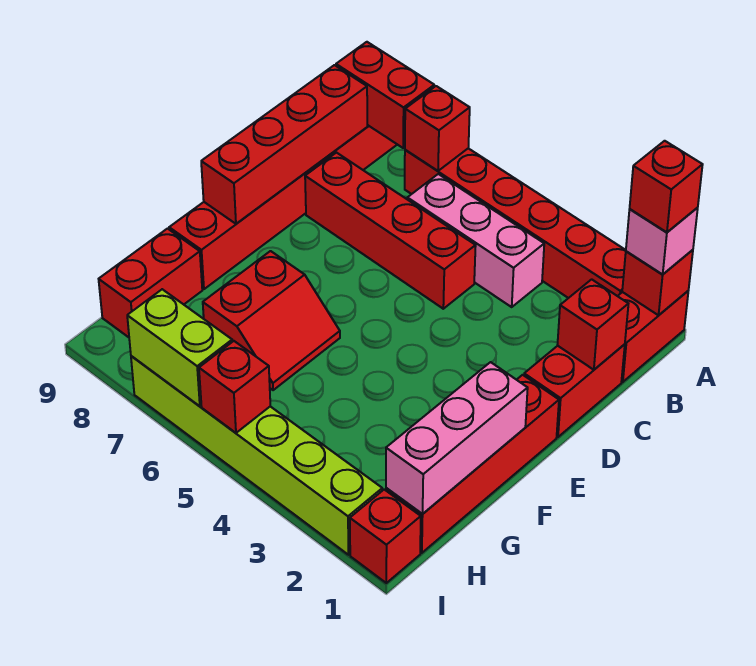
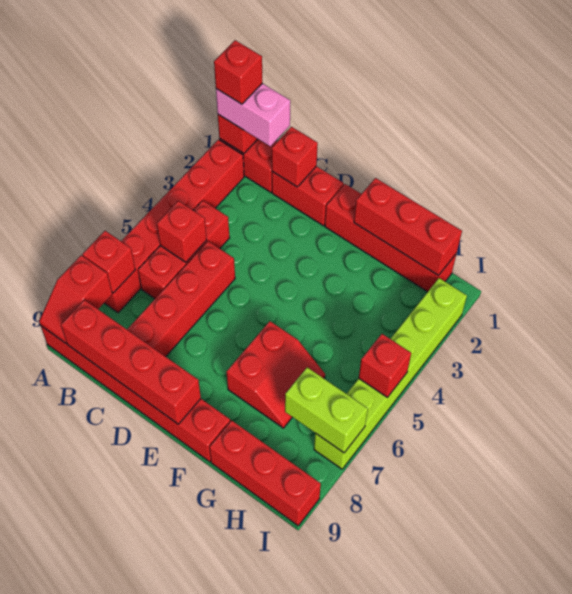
pink 1x1 brick [626,208,698,275] -> pink 1x2 brick [216,83,290,146]
red 1x2 brick [336,42,434,148] -> red 1x2 slope [39,255,112,343]
pink 1x3 brick [407,174,544,307] -> red 1x3 brick [138,201,230,299]
pink 1x3 brick [386,362,528,514] -> red 1x3 brick [354,178,462,276]
red 2x2 slope [203,251,340,390] -> red 2x2 slope turned to [227,321,325,428]
red 1x2 brick [99,229,202,337] -> red 1x3 brick [209,420,321,526]
red 1x1 brick [350,490,421,583] -> red 1x1 brick moved to [157,201,207,262]
lime 1x2 brick [127,289,232,406] -> lime 1x2 brick turned to [285,367,368,453]

